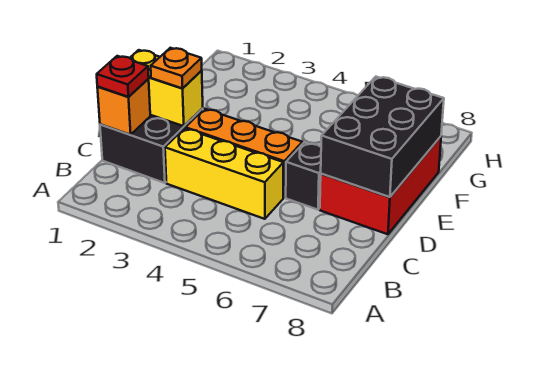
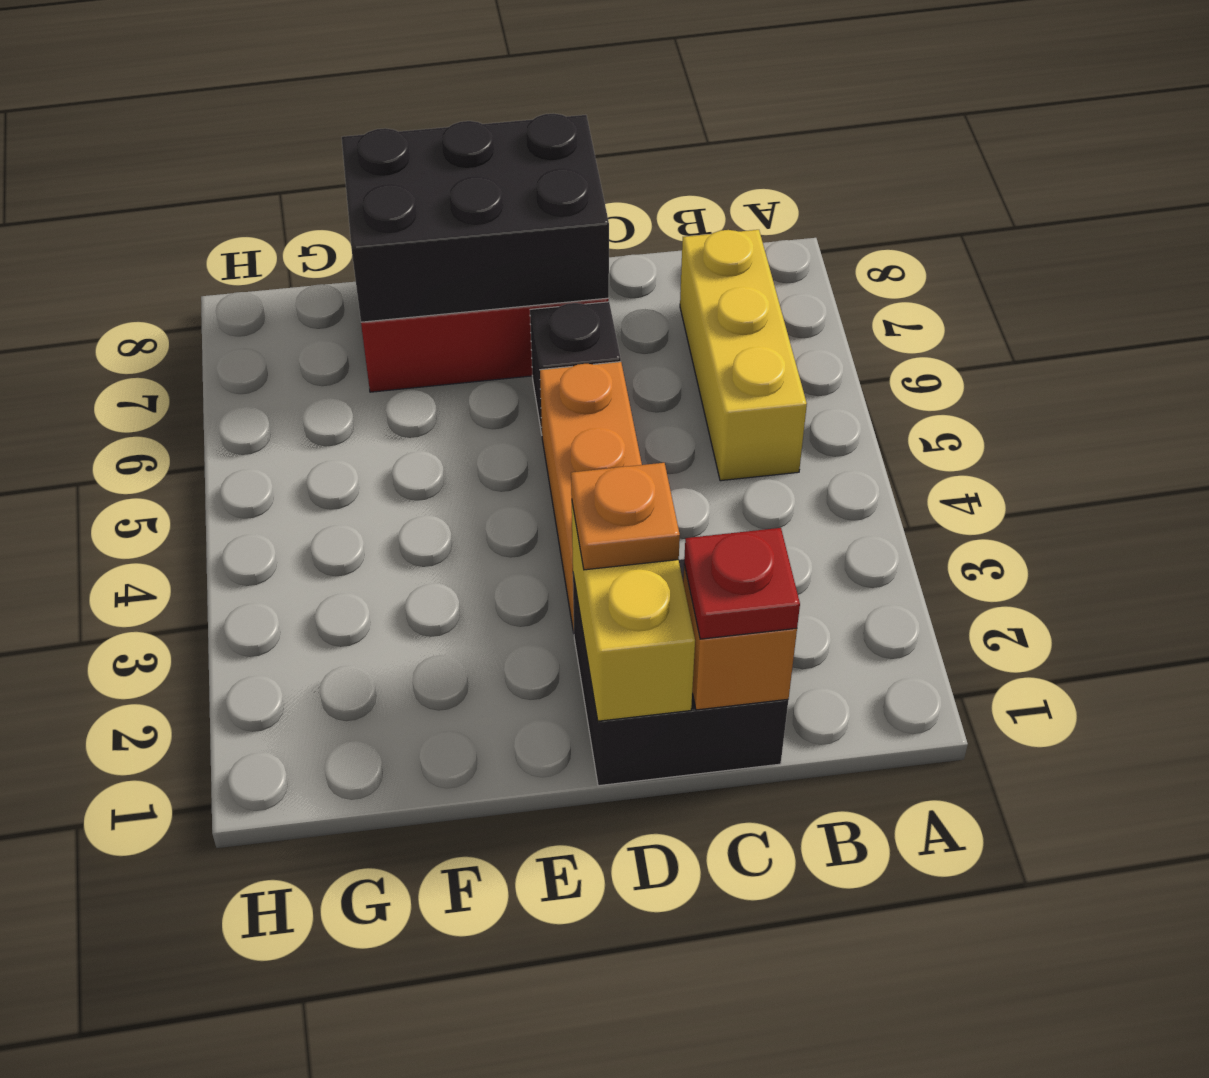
yellow 1x3 brick [165,128,283,219] -> yellow 1x3 brick moved to [680,230,807,481]

